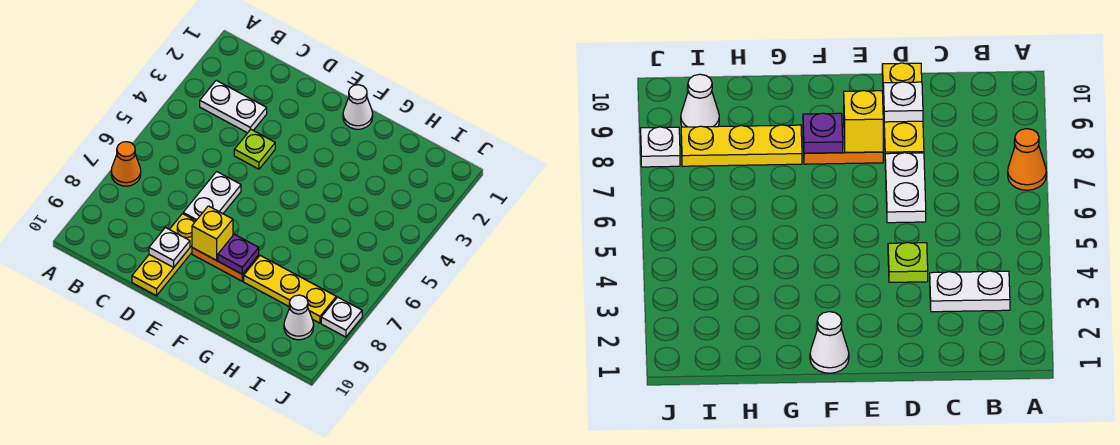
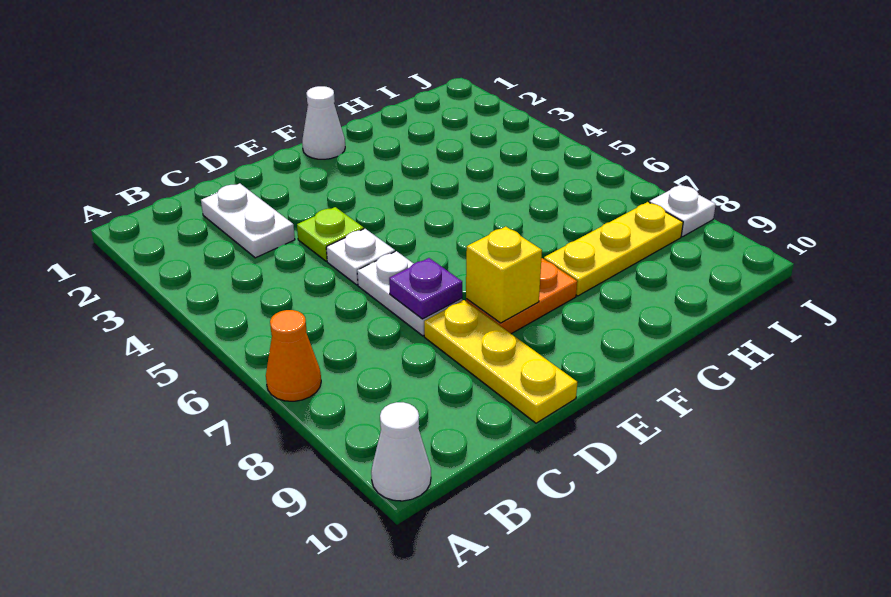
white 1x2 plate [200,80,267,133] -> white 1x2 plate turned to [201,183,295,258]
white 1x1 plate [149,228,190,267] -> white 1x1 plate moved to [326,229,395,285]
purple 1x1 plate [218,234,259,274] -> purple 1x1 plate moved to [389,258,462,319]
white 1x1 cone [284,295,314,340] -> white 1x1 cone moved to [371,402,431,501]

